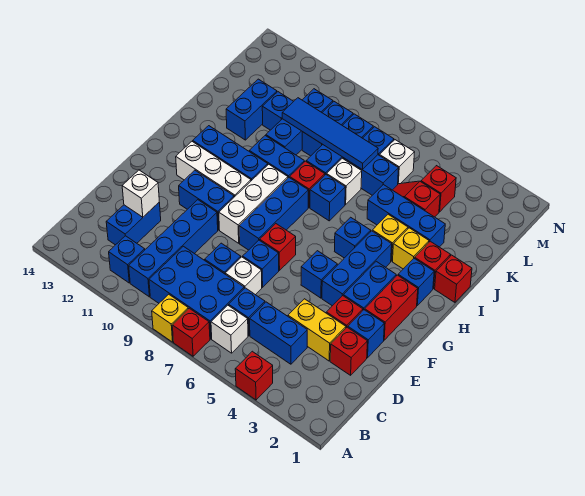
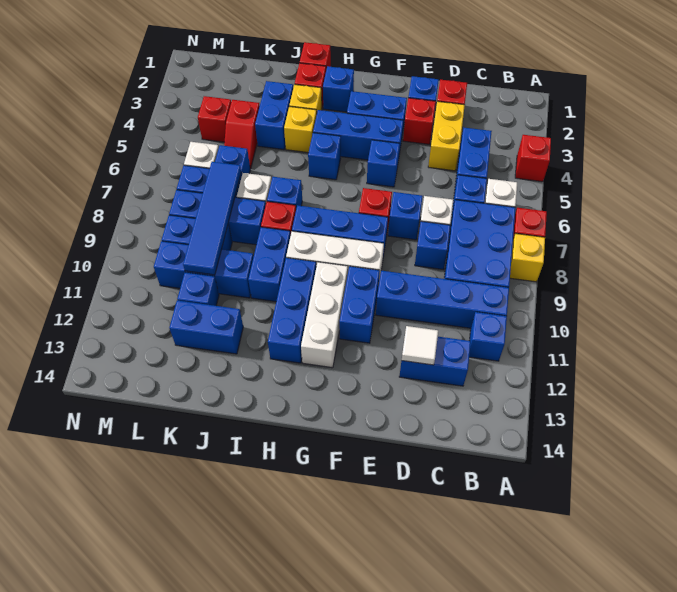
white 1x1 brick [122,170,159,217] -> white 1x1 tile [402,326,438,365]
red 1x2 brick [365,275,418,340] -> none
blue 1x3 brick [367,185,445,247] -> blue 1x2 brick [255,81,293,150]

